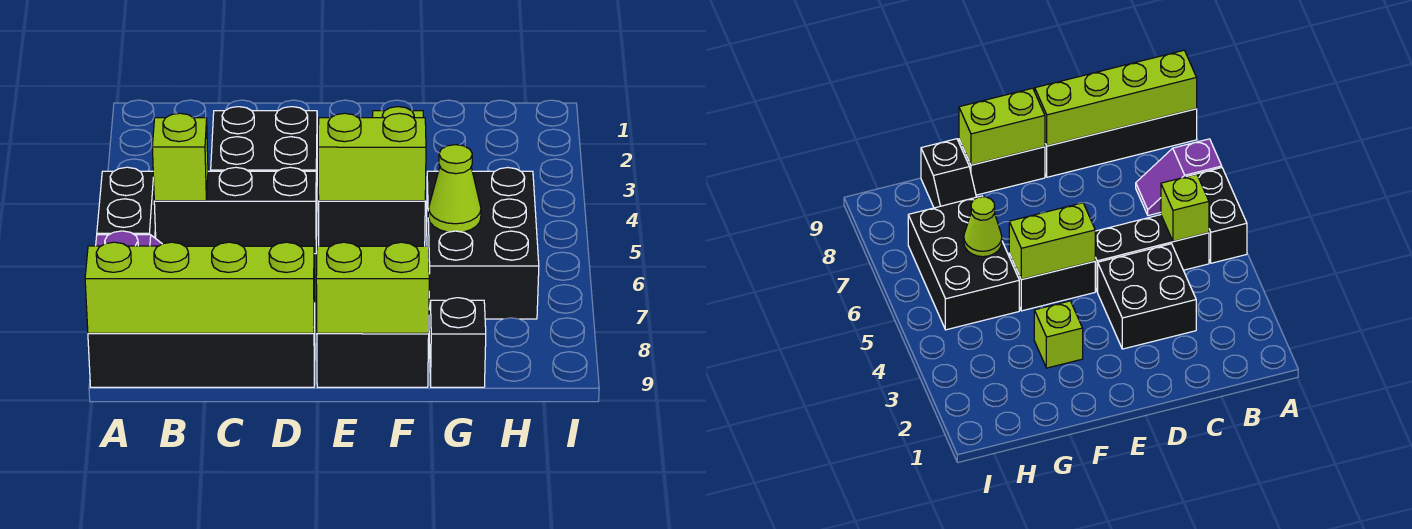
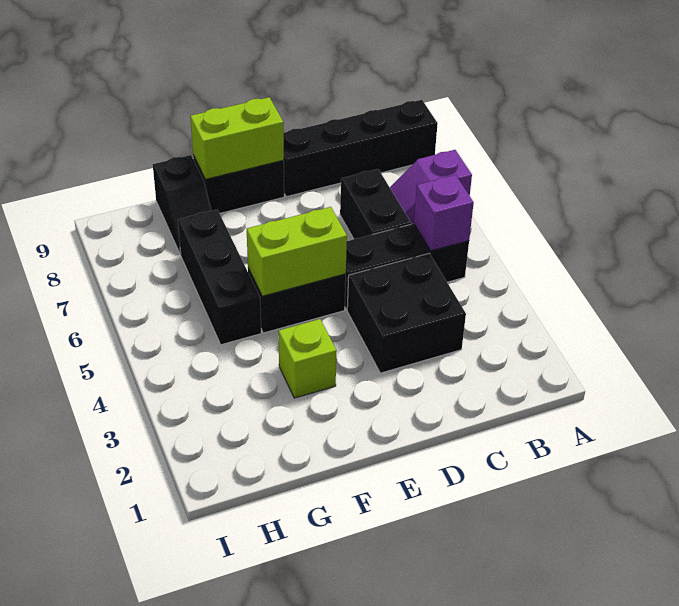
black 1x2 brick [97,167,155,238] -> black 1x2 brick moved to [340,169,411,239]
lime 1x4 brick [85,242,315,333] -> none
lime 1x1 brick [152,113,208,201] -> purple 1x1 brick [414,175,474,251]
black 2x3 brick [427,168,539,319] -> black 1x3 brick [178,210,261,345]
lime 1x1 cone [428,145,481,232] -> none

